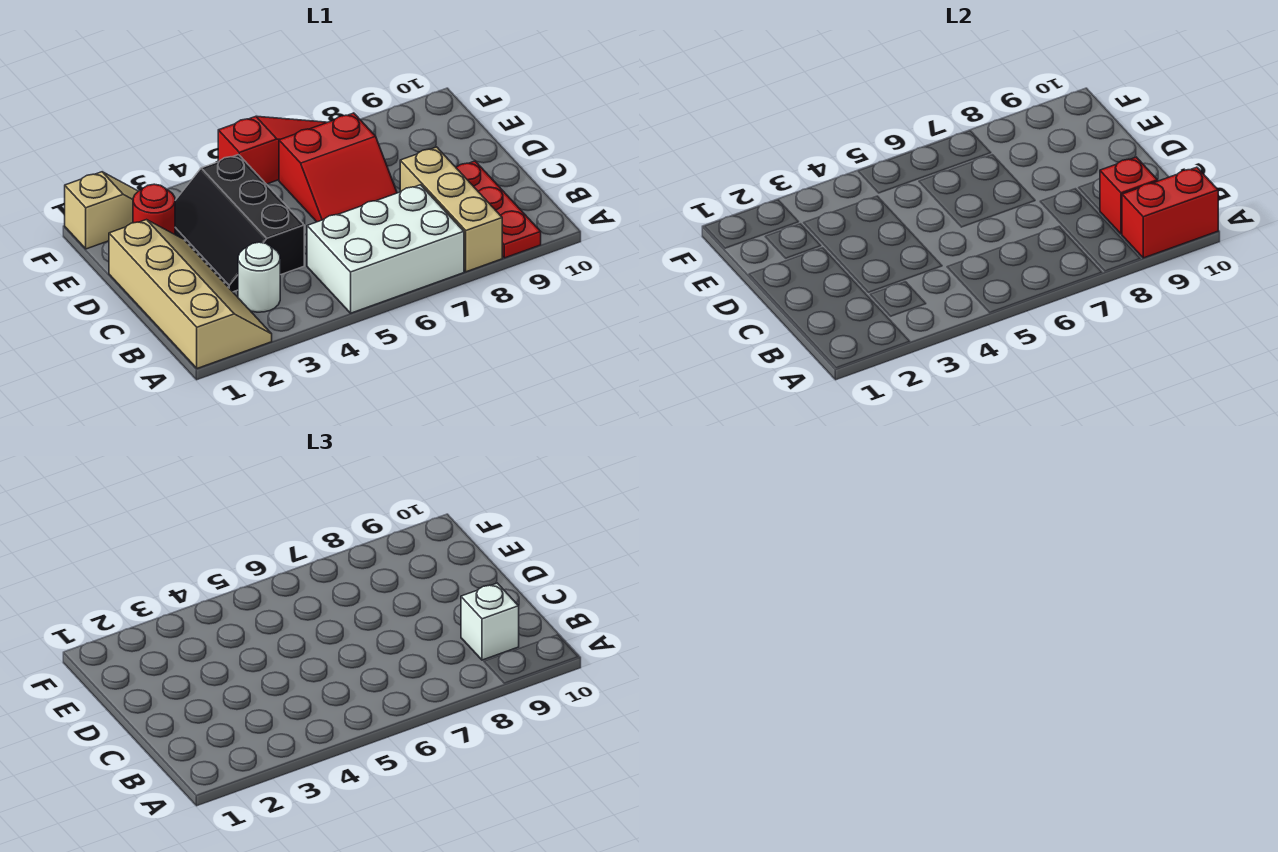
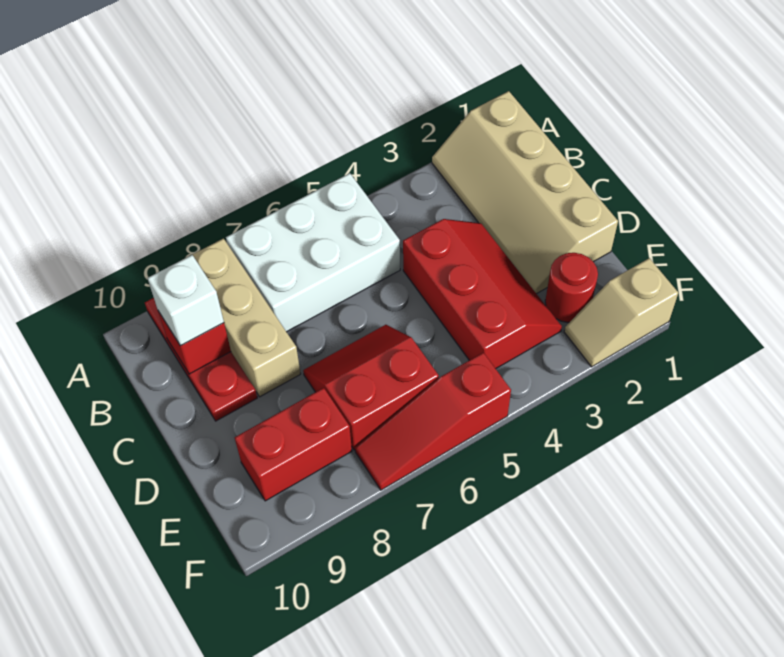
red 1x2 brick [1122,167,1218,258] -> red 1x2 brick moved to [235,388,352,501]
white 1x1 round brick [238,242,280,312] -> none
black 2x3 slope [175,155,304,292] -> red 2x3 slope [403,219,562,369]

